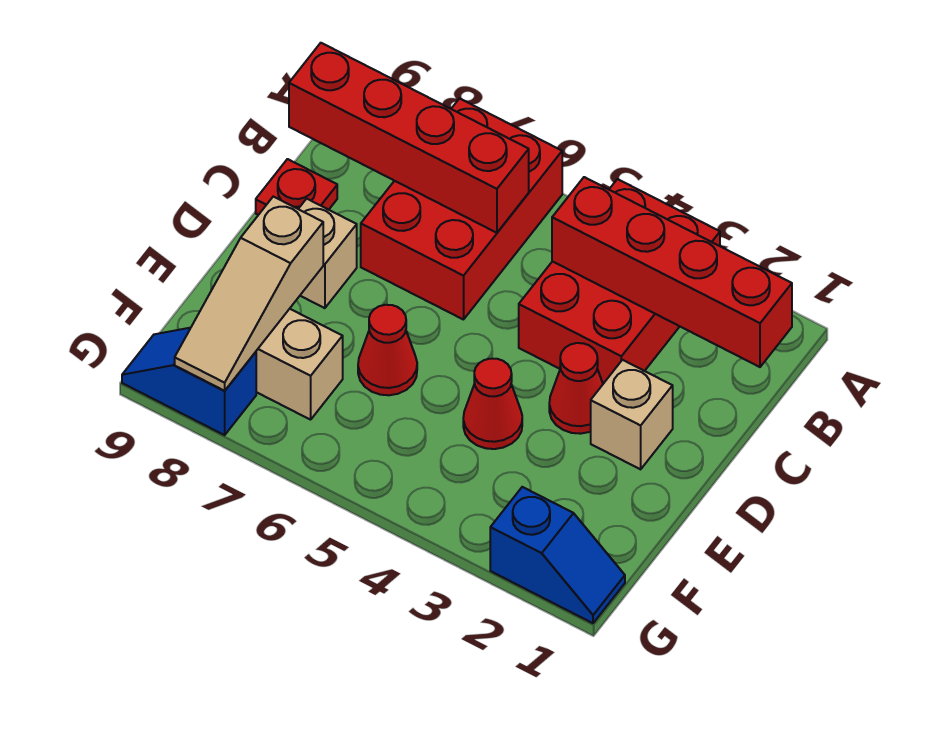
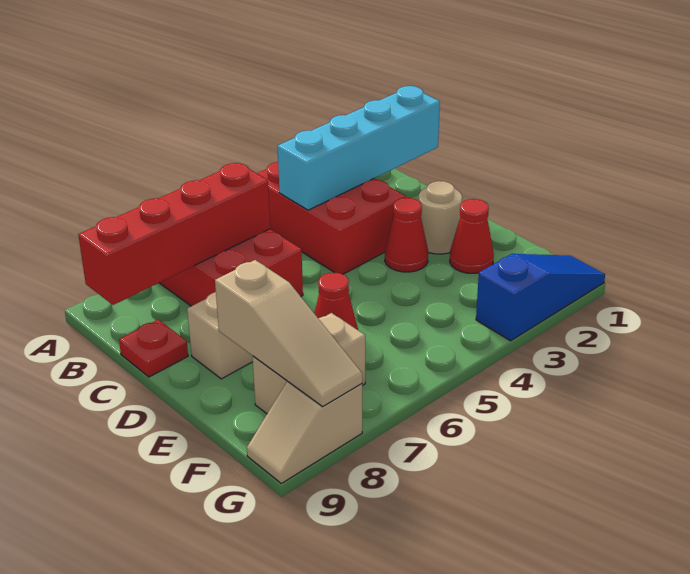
red 1x4 brick [552,177,792,367] -> cyan 1x4 brick [277,86,440,210]
tan 1x1 brick [591,360,673,469] -> tan 1x1 round brick [419,181,462,254]
red 1x1 cone [463,359,522,449] -> red 1x1 cone moved to [450,199,494,273]
blue 1x2 slope [490,487,625,623] -> blue 1x3 slope [476,254,605,341]
blue 1x2 slope [122,328,256,435] -> tan 1x2 slope [247,382,362,483]

